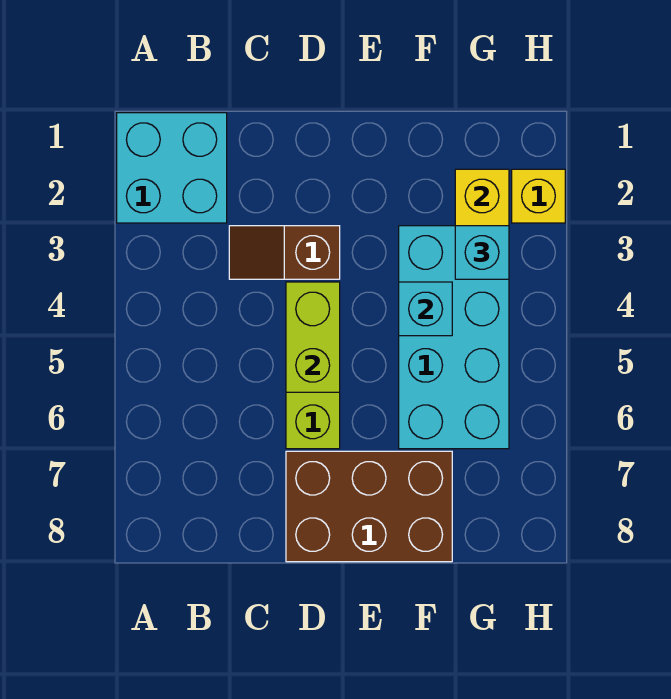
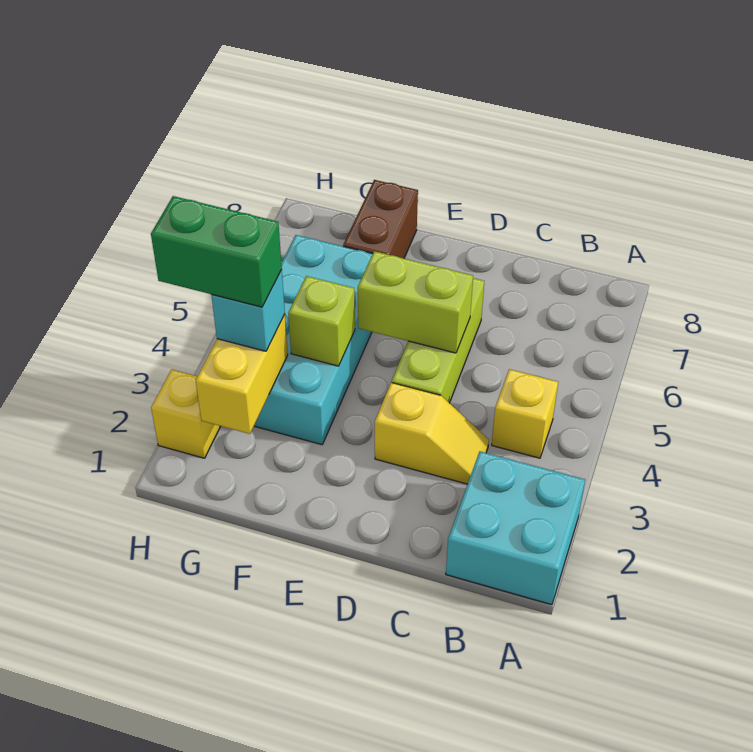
none -> yellow 1x1 brick [492,369,558,458]
brown 1x2 slope [229,226,340,279] -> yellow 1x2 slope [375,382,489,484]
lime 1x2 brick [286,282,340,392] -> lime 1x2 brick turned to [358,251,473,353]
brown 2x3 brick [286,451,452,562] -> brown 1x2 brick [343,180,418,258]
cyan 1x1 brick [399,282,452,336] -> lime 1x1 brick [288,276,355,366]
none -> green 1x2 brick [151,196,282,307]

